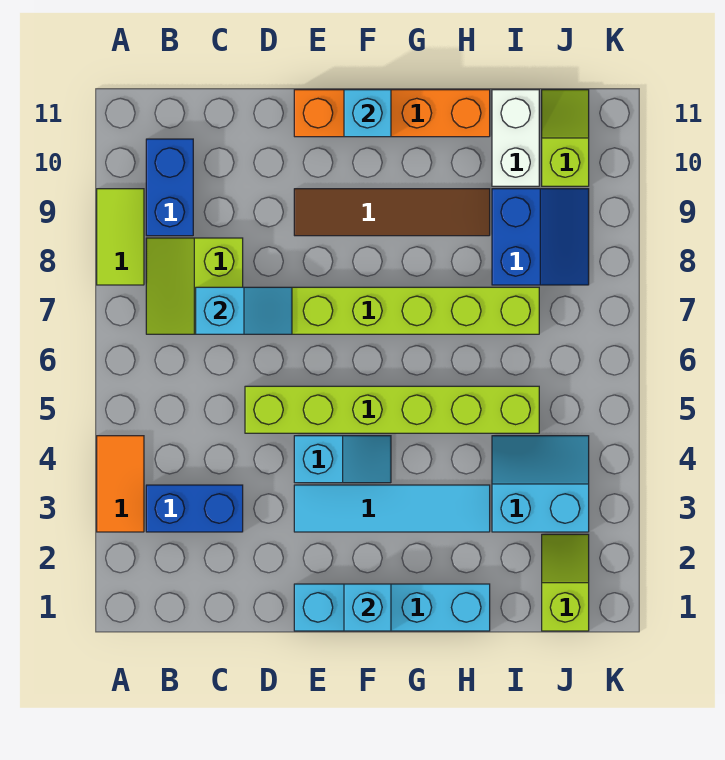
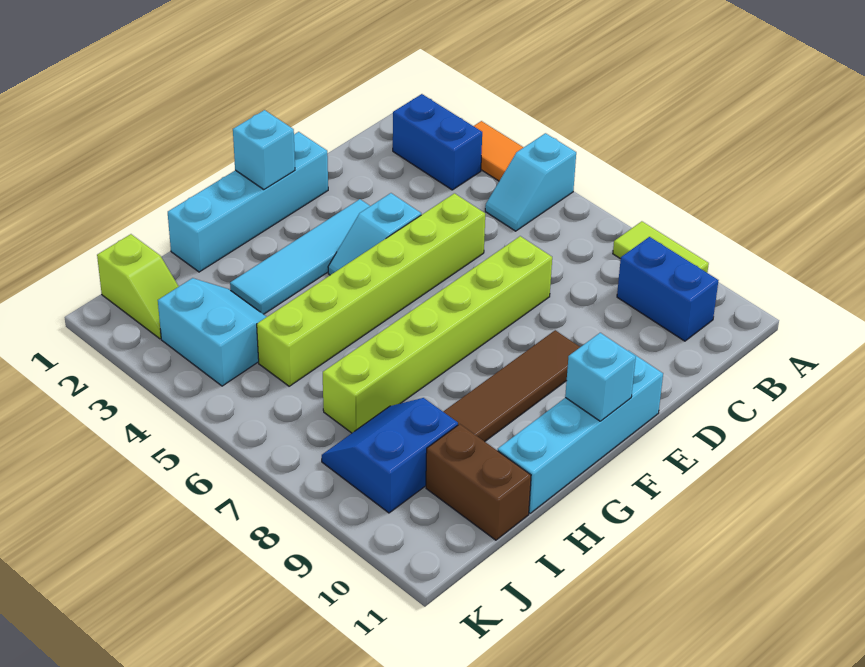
blue 1x2 brick [146,485,243,532] -> blue 1x2 brick turned to [393,94,482,190]
lime 2x2 slope [146,238,243,334] -> none
cyan 1x2 slope [196,287,292,334] -> cyan 1x2 slope moved to [485,133,576,231]
orange 1x4 brick [294,90,490,137] -> cyan 1x4 brick [498,350,663,513]
cyan 2x2 slope [492,436,589,532] -> cyan 2x2 slope turned to [158,278,266,386]
blue 2x2 slope [492,189,589,285] -> blue 2x2 slope turned to [322,398,458,513]
white 1x2 brick [492,90,539,186] -> brown 1x2 brick [426,424,531,540]
lime 1x2 slope [542,90,589,186] -> none

